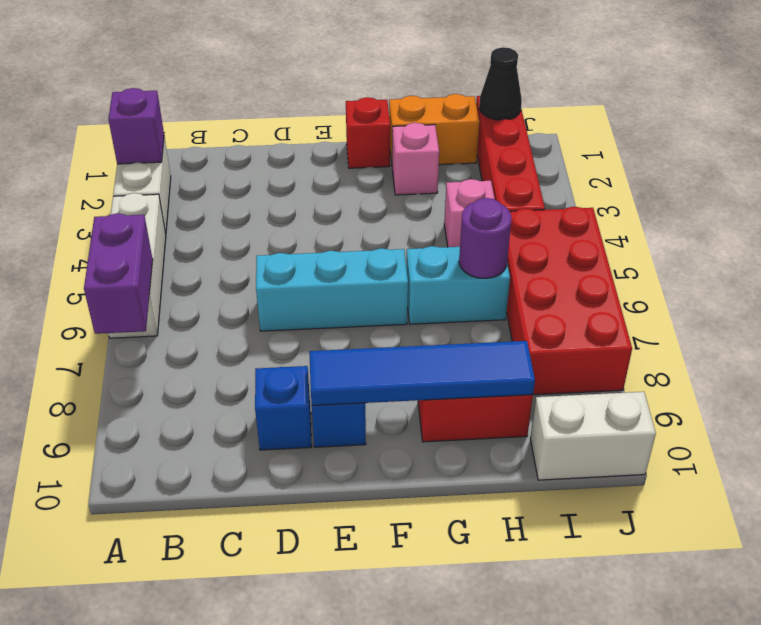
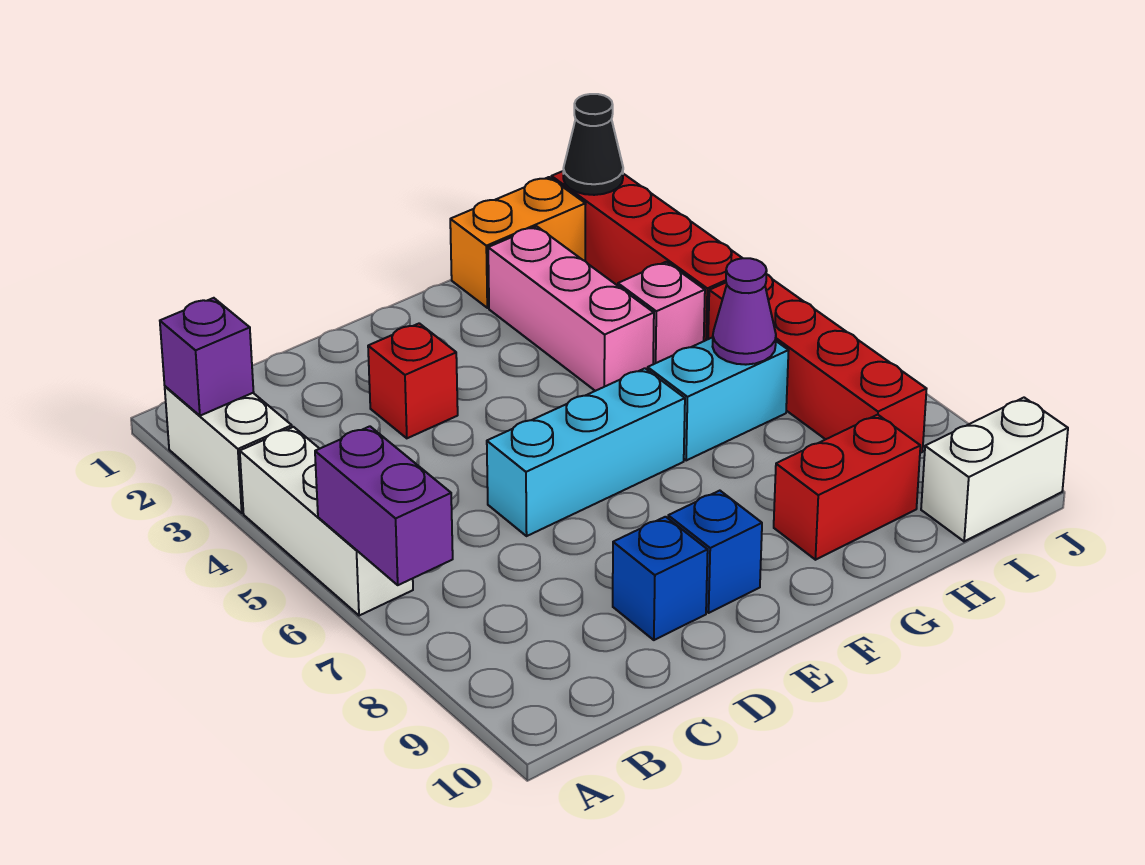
blue 1x4 tile [309,341,535,406] -> none
red 1x1 brick [346,97,390,168] -> red 1x1 brick moved to [368,323,458,438]
pink 1x1 brick [392,123,439,195] -> pink 1x3 brick [488,226,654,391]
purple 1x1 round brick [459,198,511,278] -> purple 1x1 cone [713,258,776,365]
red 2x4 brick [507,207,632,395] -> red 1x4 brick [708,274,926,453]

